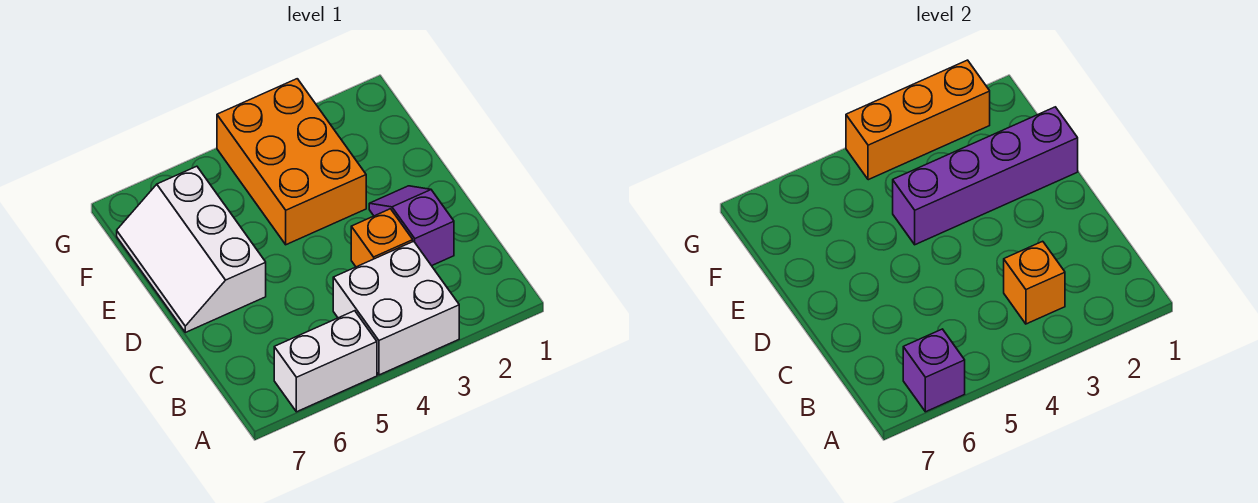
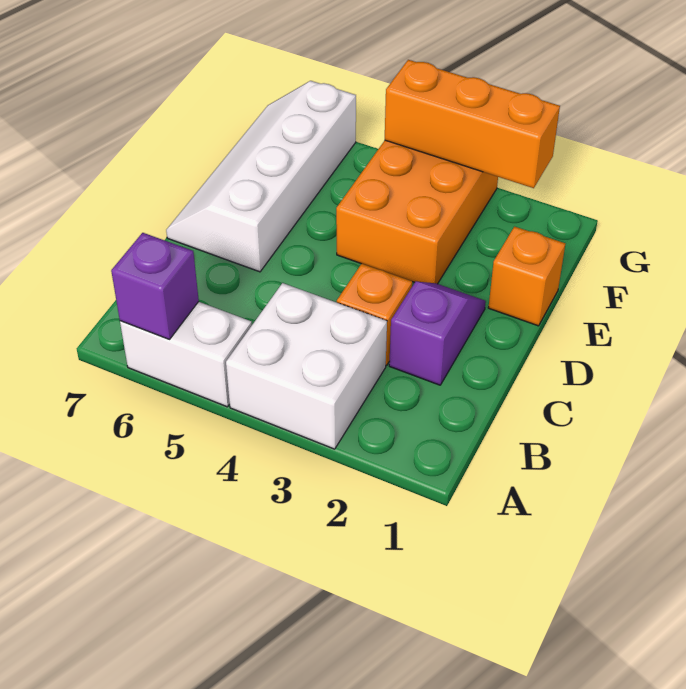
orange 1x1 brick [1004,241,1065,324] -> orange 1x1 brick moved to [488,227,565,326]
white 2x3 slope [117,166,266,332] -> white 2x4 slope [166,81,356,272]
purple 1x4 brick [893,107,1078,245] -> none

